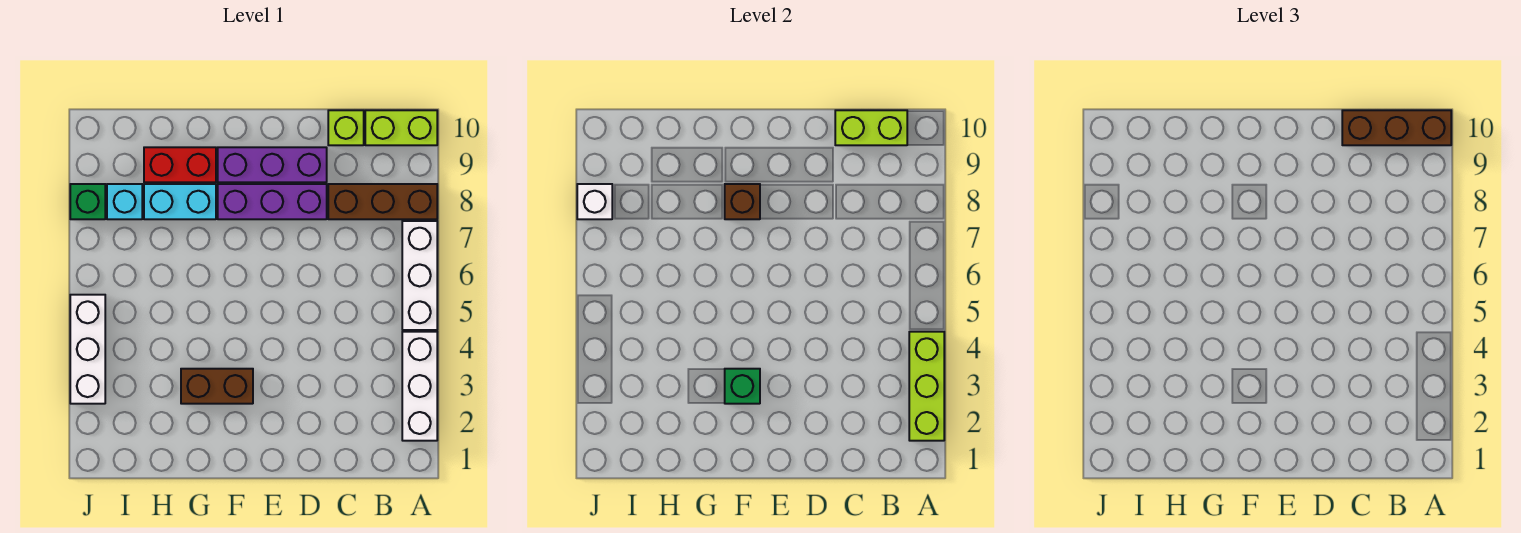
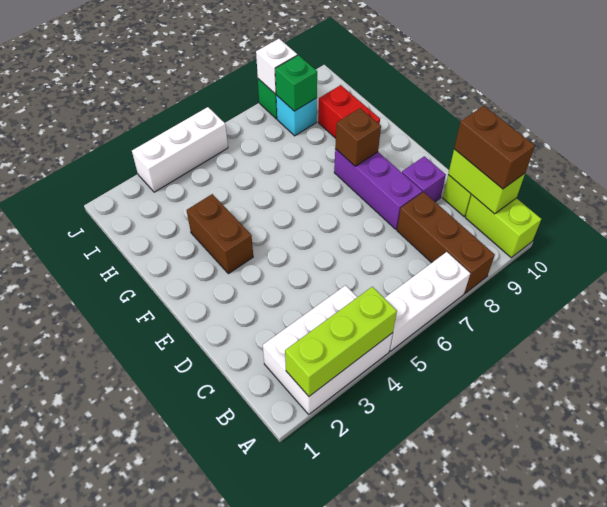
white 1x3 brick [402,332,437,441] -> white 2x3 brick [263,285,393,414]
brown 1x3 brick [1342,110,1451,145] -> brown 1x2 brick [454,106,535,189]
purple 1x3 brick [218,147,327,182] -> purple 1x1 brick [402,156,446,202]
green 1x1 brick [725,369,760,404] -> green 1x1 brick moved to [275,55,317,111]
cyan 1x2 brick [144,184,216,219] -> none

